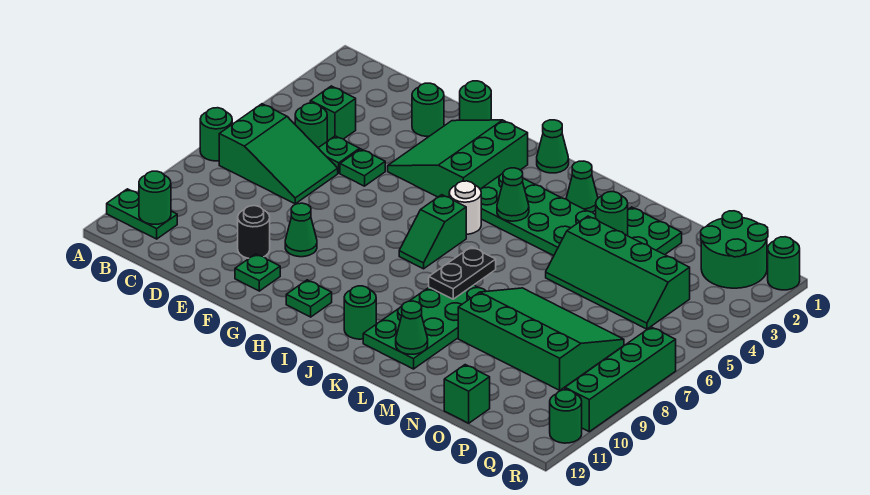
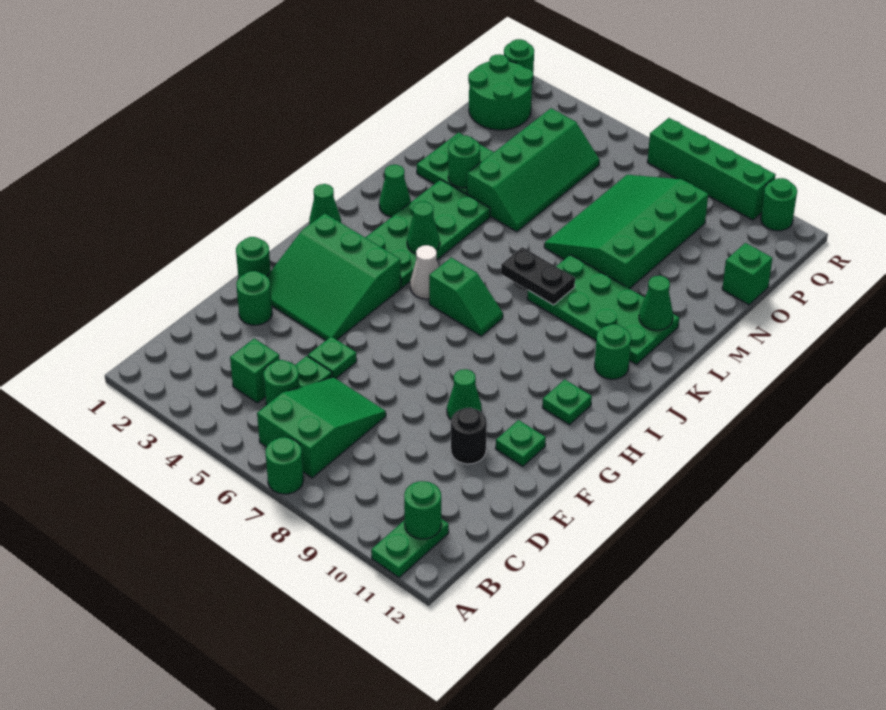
white 1x1 round brick [449,181,481,234] -> white 1x1 cone [410,245,439,299]

